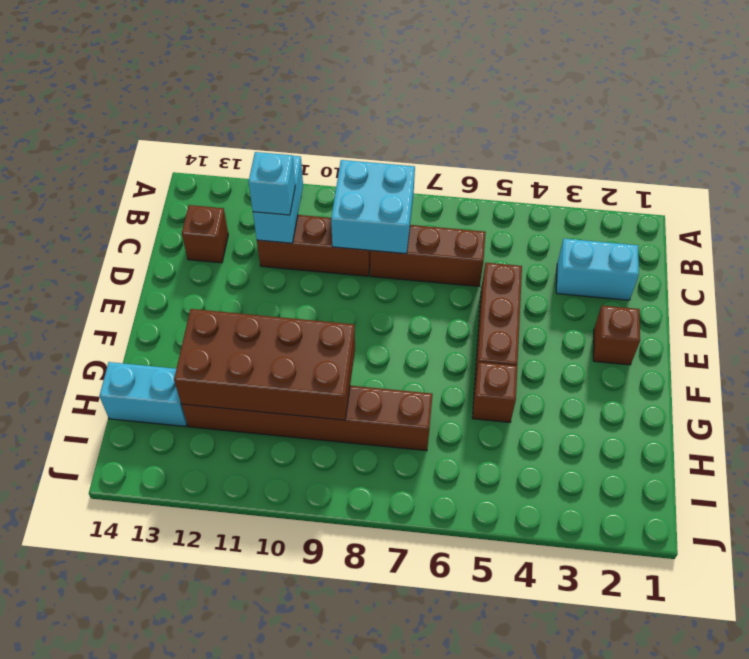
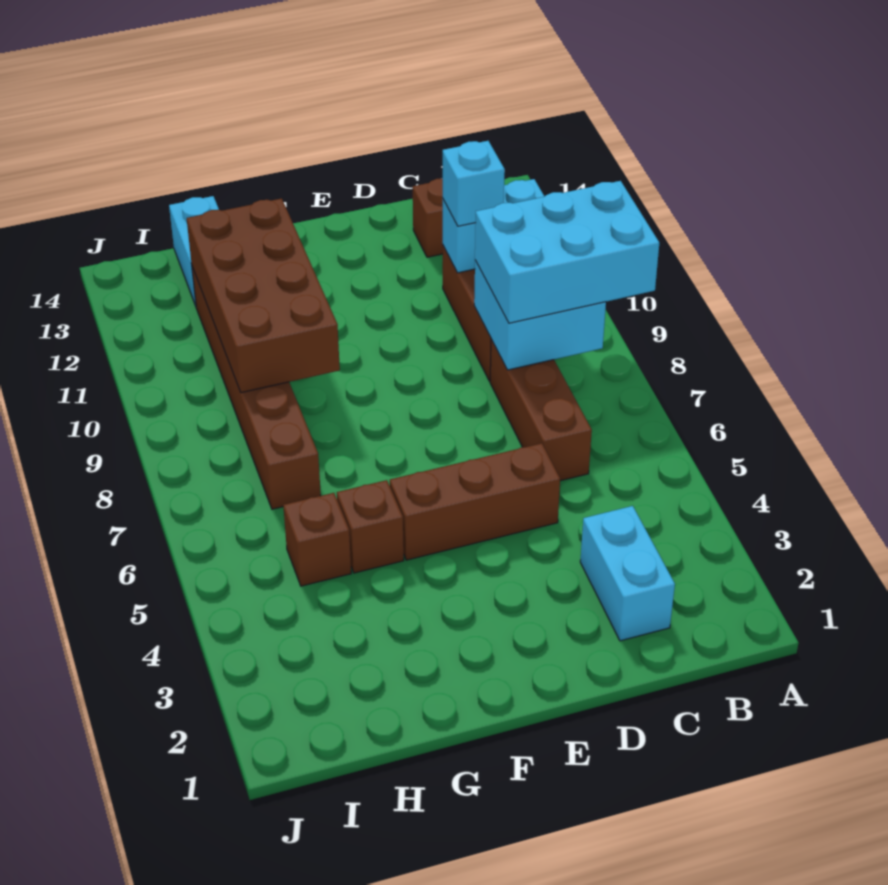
none -> cyan 2x3 brick [475,181,659,323]
brown 1x1 brick [593,305,640,365] -> brown 1x1 brick moved to [283,493,351,586]

